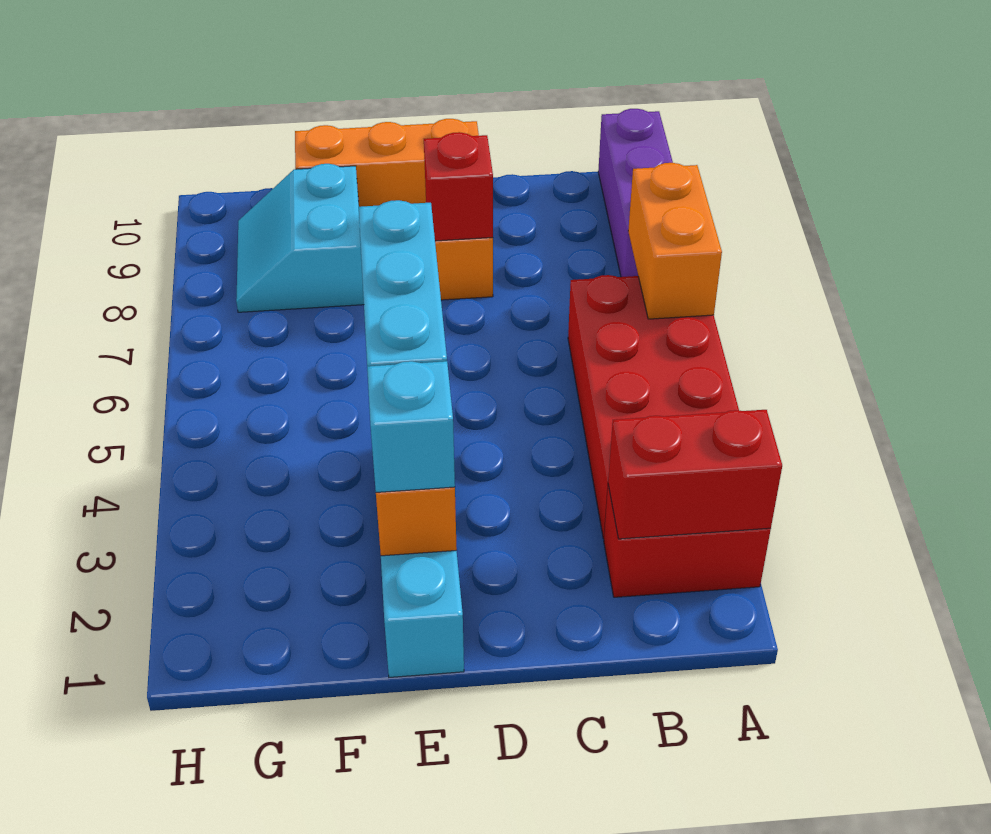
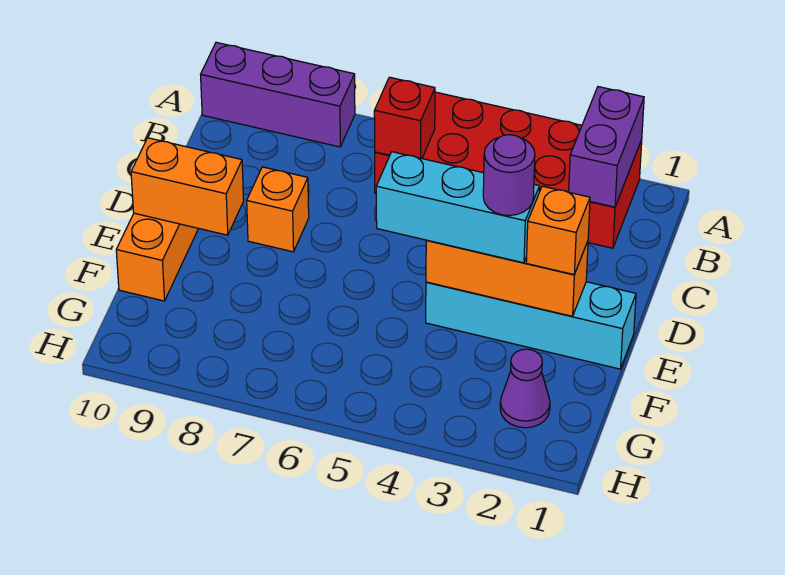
red 1x2 brick [608,410,782,539] -> purple 1x2 brick [569,87,644,207]
orange 1x2 brick [628,163,722,319] -> orange 1x2 brick moved to [131,138,244,235]
red 1x1 brick [424,132,493,241] -> red 1x1 brick moved to [374,77,435,158]
cyan 1x1 brick [367,361,455,492] -> orange 1x1 brick [526,186,590,274]
none -> purple 1x1 round brick [483,135,535,216]
cyan 2x2 slope [236,164,364,312] -> none
none -> purple 1x1 cone [500,349,550,428]

